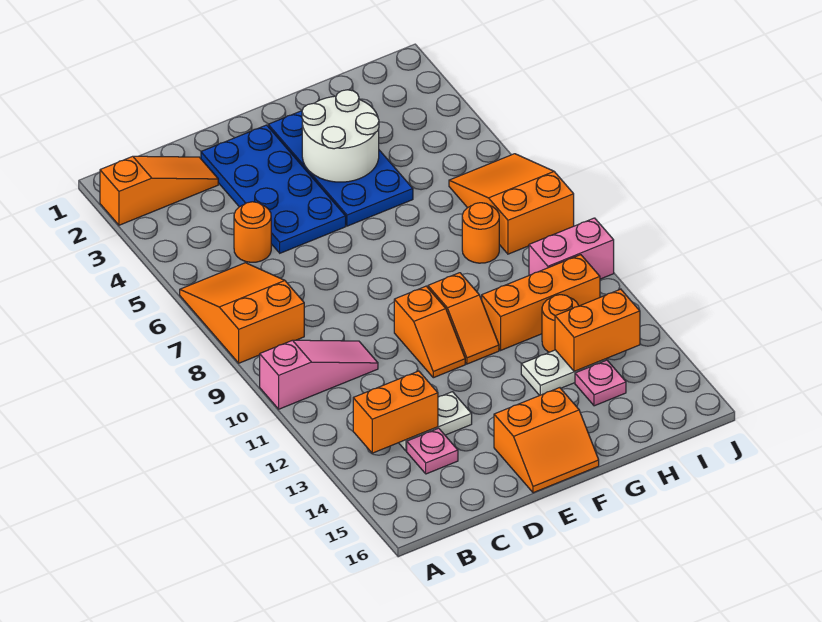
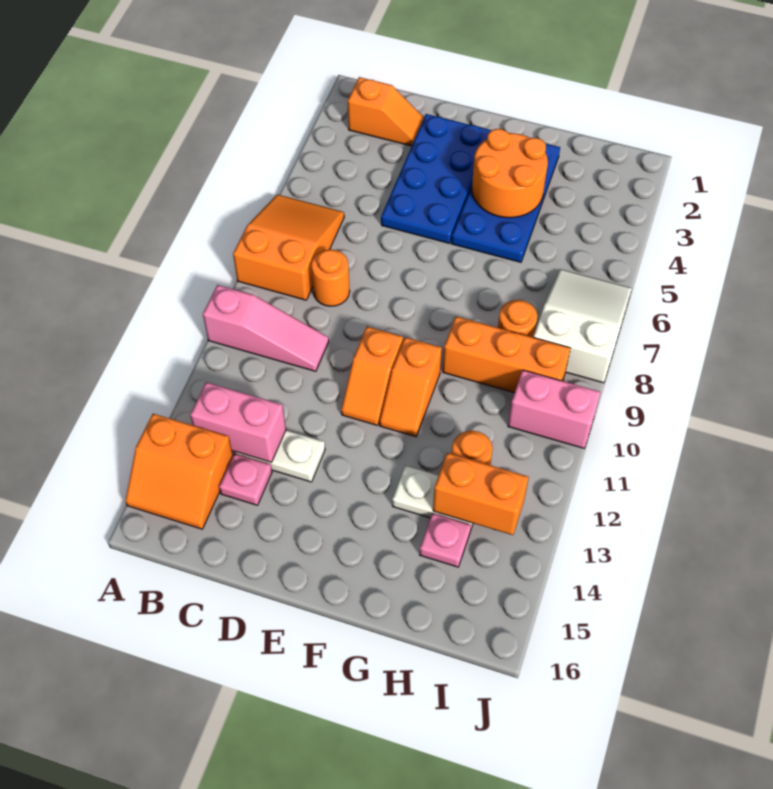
orange 1x3 slope [100,156,218,225] -> orange 1x2 slope [348,77,424,146]
orange 1x2 brick [353,371,438,453] -> pink 1x2 brick [190,382,286,462]
orange 1x1 round brick [234,202,271,262] -> orange 1x1 round brick moved to [311,249,350,306]
orange 2x2 slope [494,388,599,493] -> orange 2x2 slope moved to [125,414,233,529]
white 2x2 round brick [302,90,379,182] -> orange 2x2 round brick [472,129,548,218]
orange 1x3 brick [482,255,600,350] -> orange 1x3 brick moved to [443,316,571,393]
orange 2x3 slope [449,154,574,254] -> white 2x3 slope [533,269,632,383]

